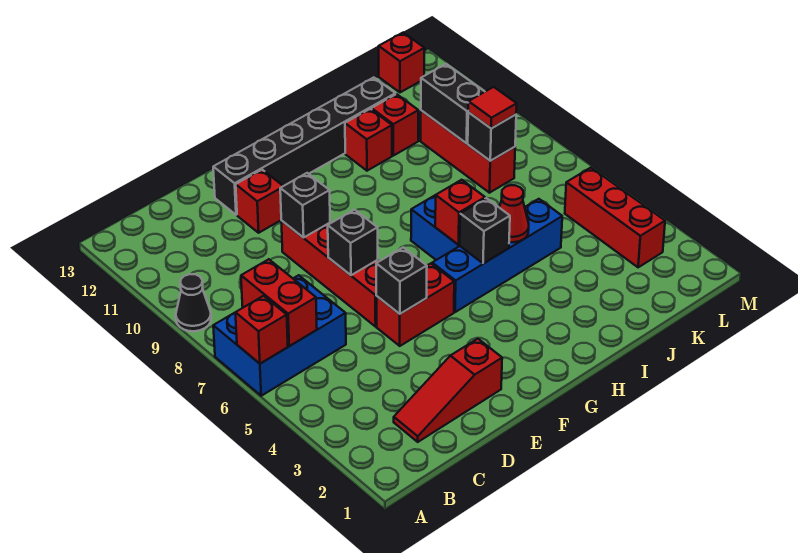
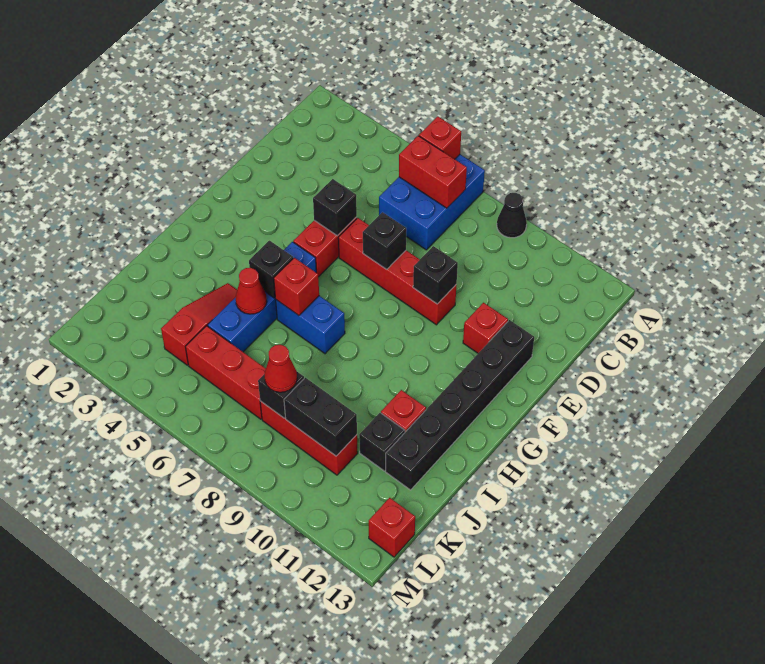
red 1x3 slope [394,339,502,442] -> red 1x3 slope moved to [161,283,237,365]
red 1x1 brick [372,94,418,156] -> black 1x1 brick [359,413,405,471]
red 1x1 tile [468,87,517,128] -> red 1x1 cone [264,345,297,392]
red 1x3 brick [565,168,665,267] -> red 1x3 brick moved to [186,326,266,419]

